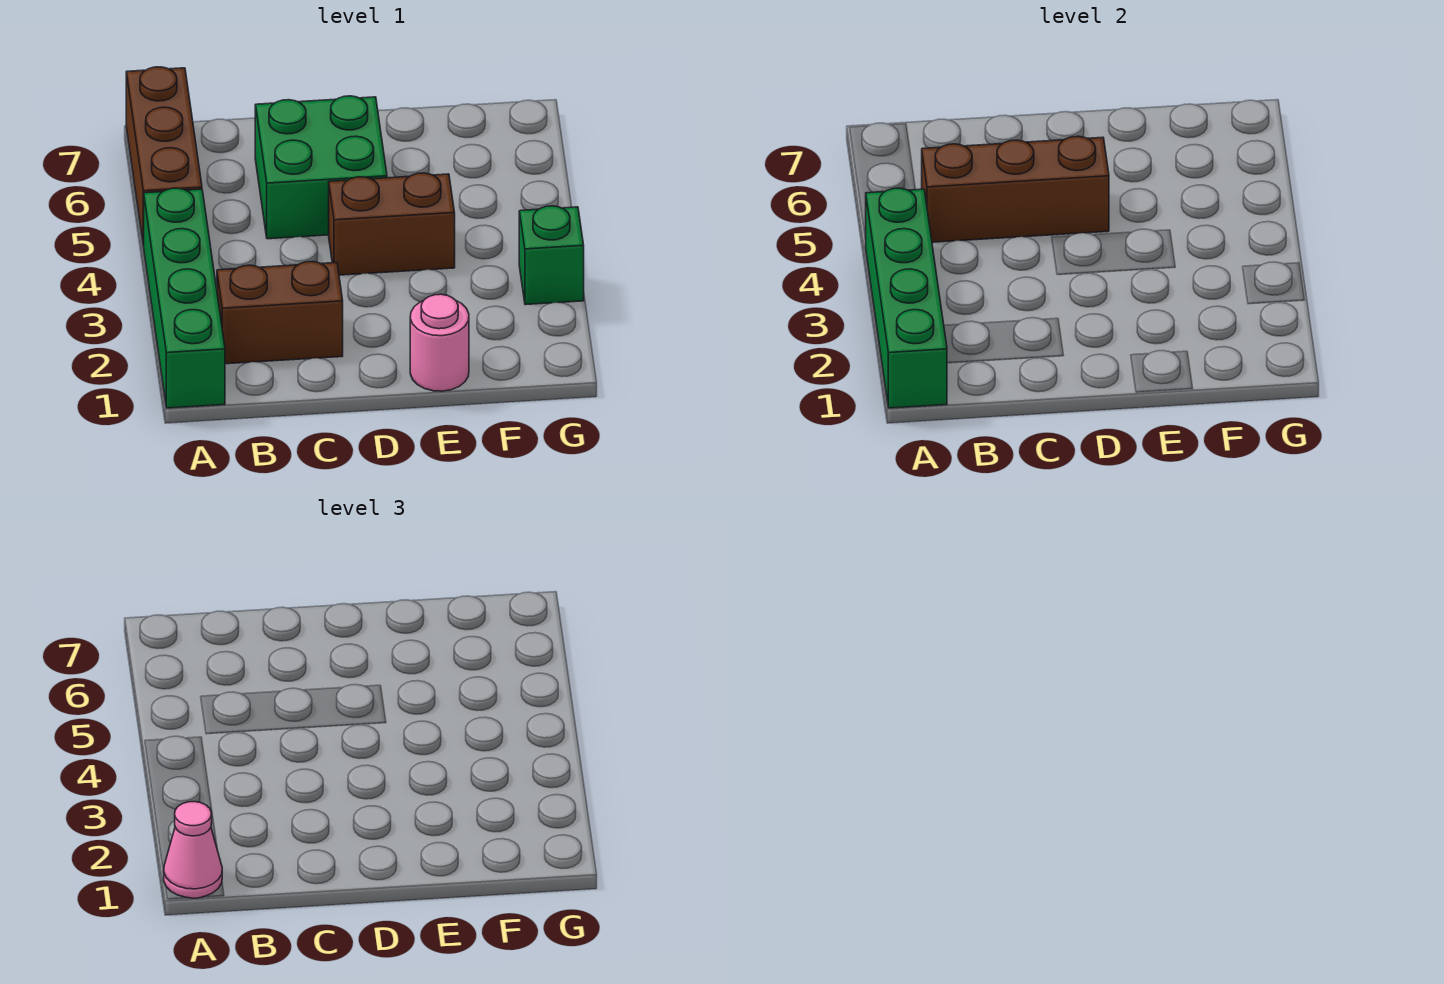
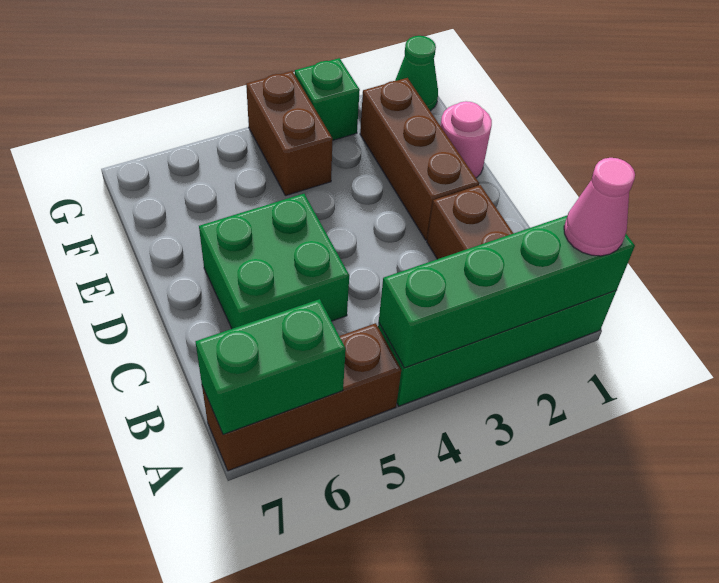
none -> green 1x2 brick [195,299,346,434]
brown 1x3 brick [922,136,1109,242] -> brown 1x3 brick moved to [360,78,479,240]
brown 1x2 brick [329,173,455,275] -> brown 1x2 brick moved to [246,71,333,196]
none -> green 1x1 cone [395,36,438,111]

